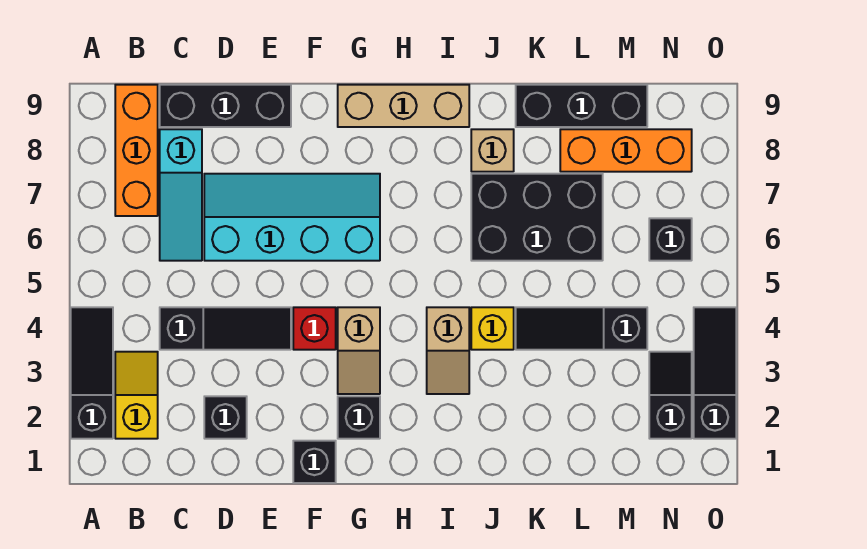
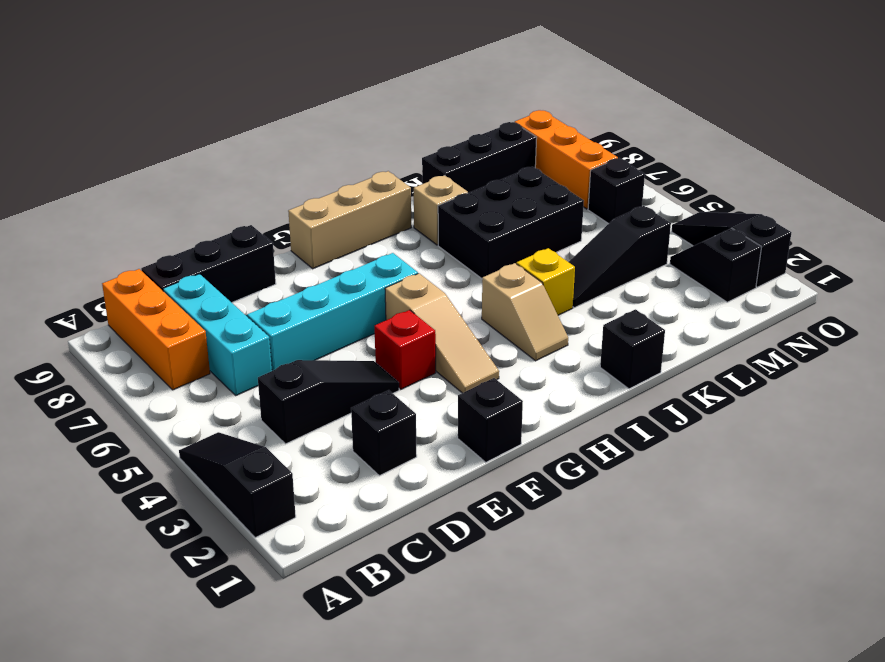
yellow 1x2 slope [115,352,158,439] -> none
cyan 1x3 slope [160,129,202,261] -> cyan 1x3 brick [163,274,272,395]
black 1x1 brick [338,396,380,439] -> black 1x1 brick moved to [600,309,665,389]
tan 1x2 slope [338,307,380,394] -> tan 1x3 slope [385,273,499,393]
orange 1x3 brick [560,129,692,172] -> orange 1x3 brick turned to [515,110,618,209]

